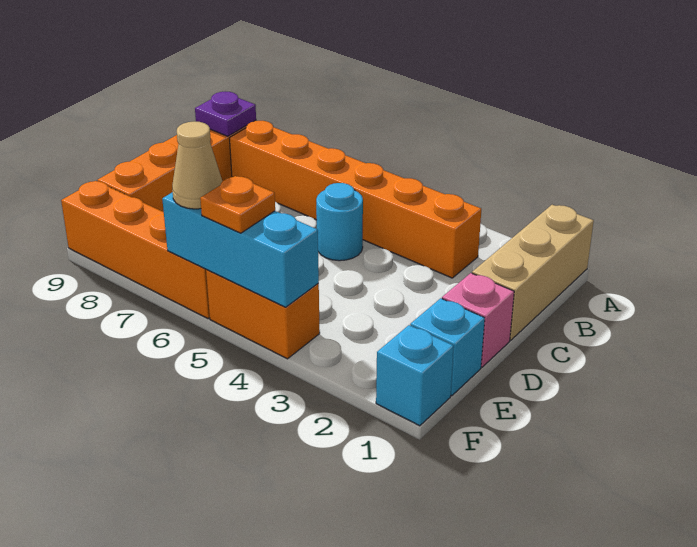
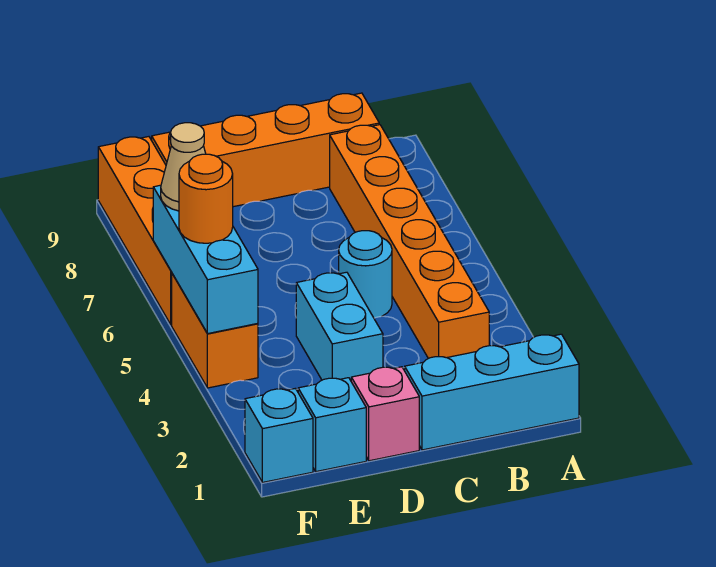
tan 1x3 brick [472,205,594,340] -> cyan 1x3 brick [405,334,579,450]
purple 1x1 plate [195,92,256,136] -> none
none -> cyan 1x2 brick [296,272,383,380]
orange 1x1 plate [200,176,275,233] -> orange 1x1 round brick [179,154,233,243]

